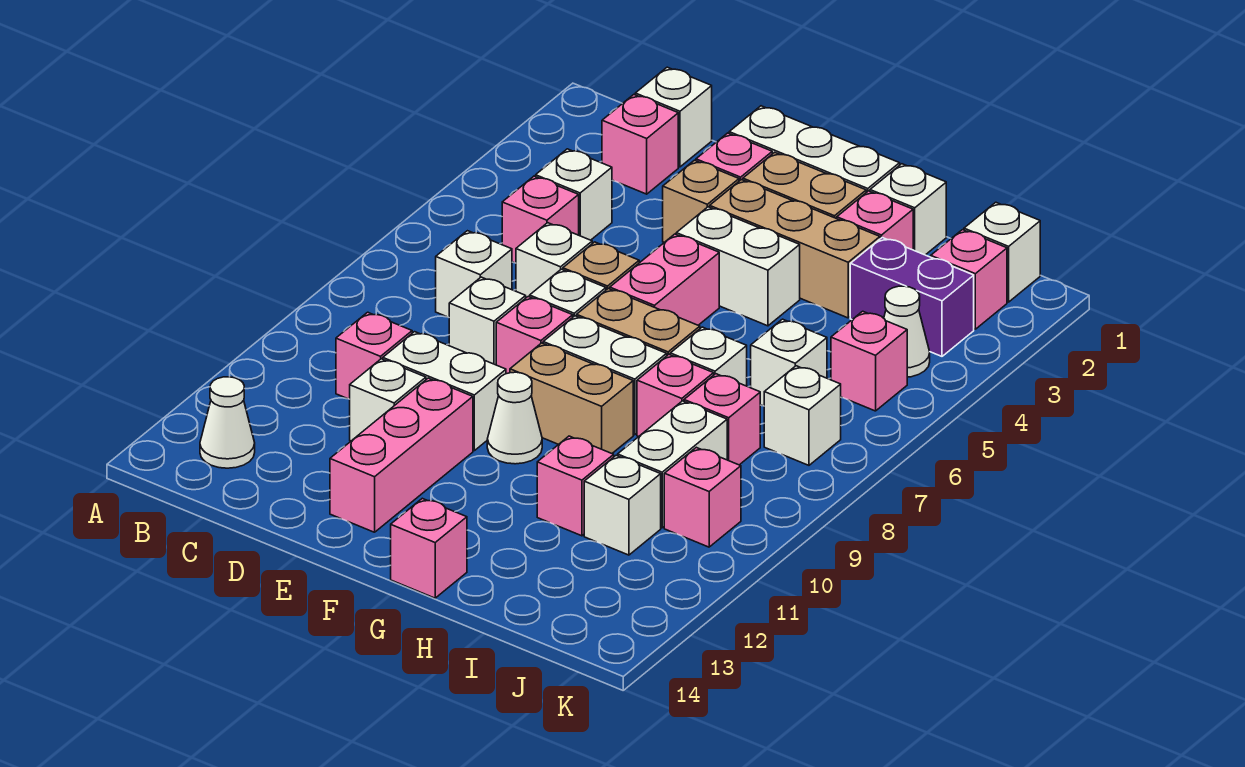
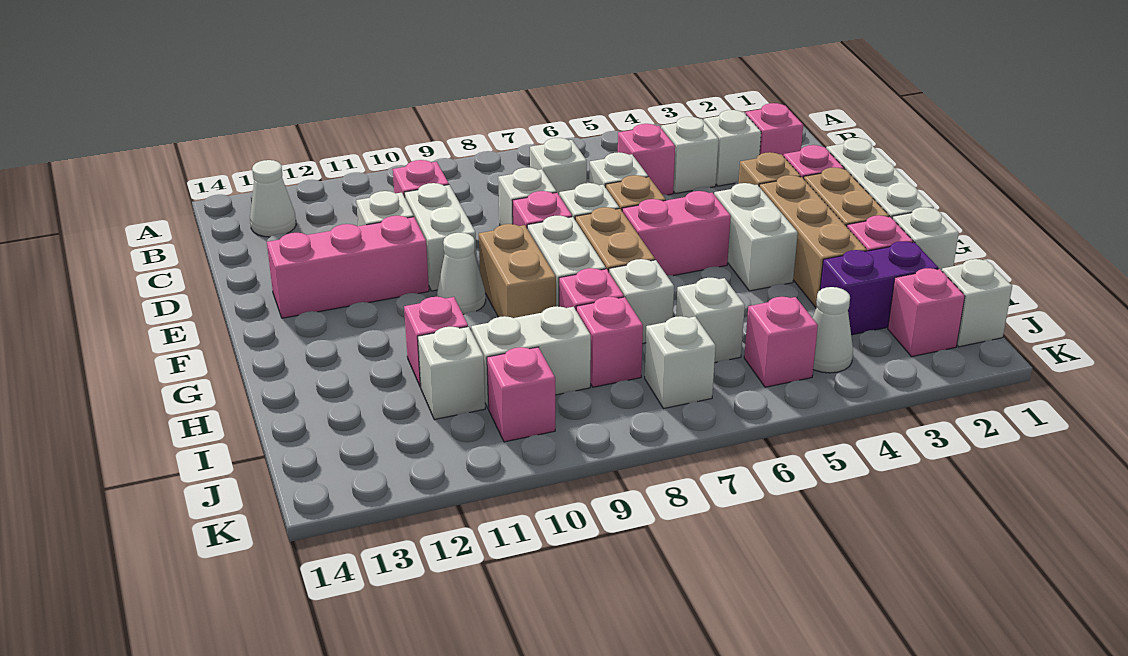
white 1x1 brick [635,67,712,167] -> white 1x1 brick moved to [704,110,761,186]
pink 1x1 brick [391,498,467,598] -> none
purple 1x2 brick [850,238,974,356] -> purple 1x2 brick turned to [820,241,938,335]

